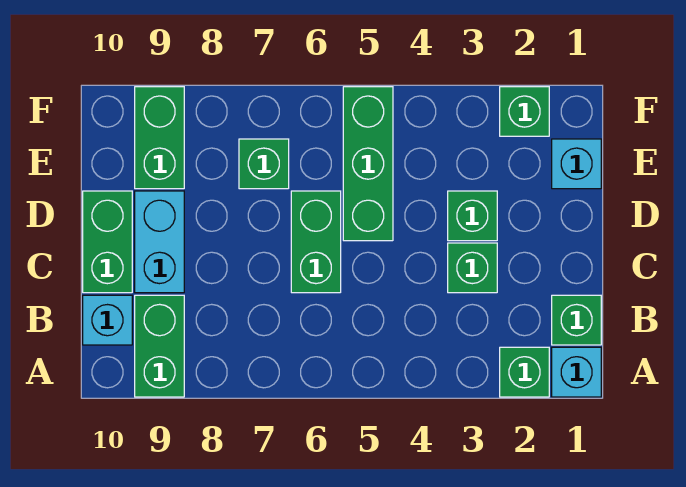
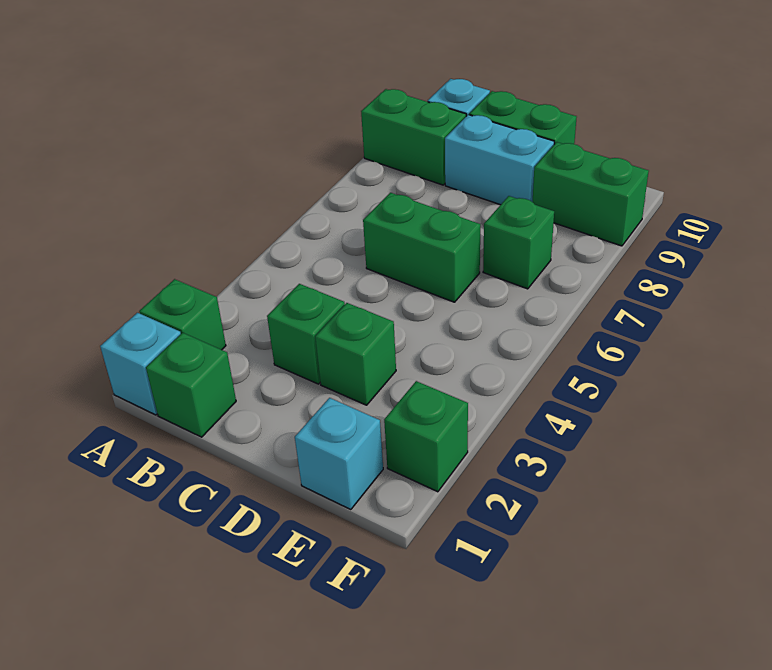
green 1x3 brick [343,87,393,241] -> none

